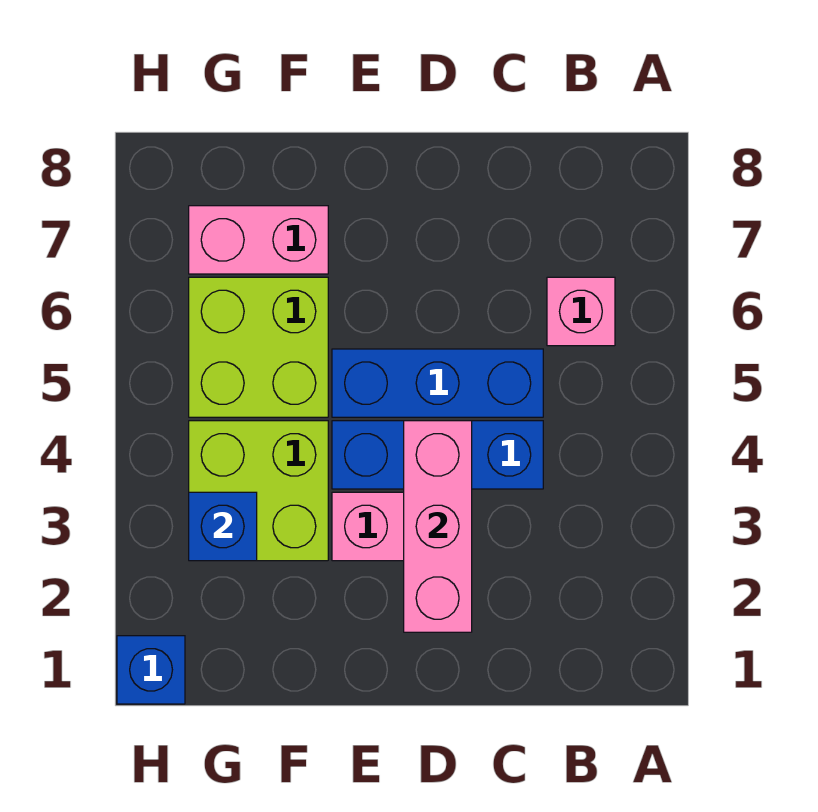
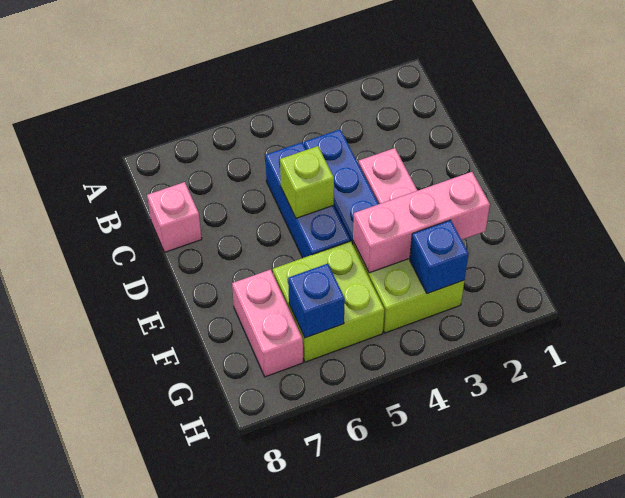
pink 1x1 brick [547,277,615,346] -> pink 1x1 brick moved to [147,182,202,252]
pink 1x3 brick [404,421,472,632] -> pink 1x3 brick moved to [353,172,490,273]
none -> lime 1x1 brick [280,146,334,218]
blue 1x1 brick [117,636,185,704] -> blue 1x1 brick moved to [288,264,345,338]

